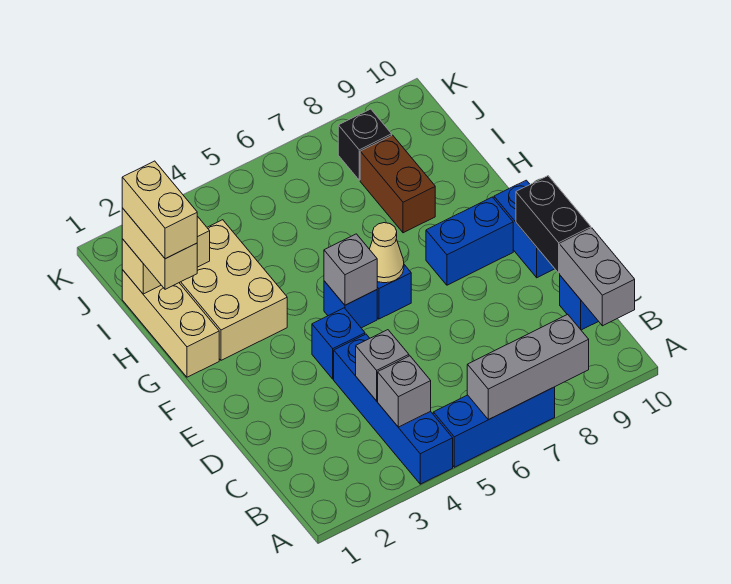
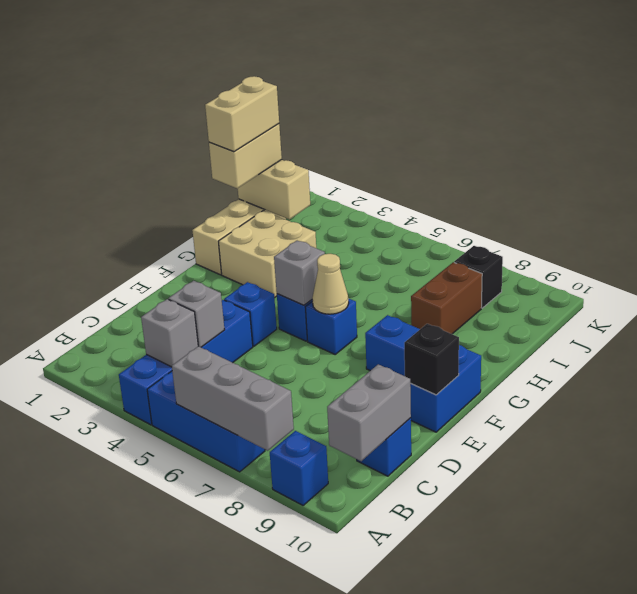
none -> blue 1x1 brick [270,431,328,505]
black 1x2 brick [516,176,591,273] -> black 1x1 brick [404,324,459,395]
tan 2x3 brick [179,220,287,360] -> tan 2x2 brick [218,211,316,298]

